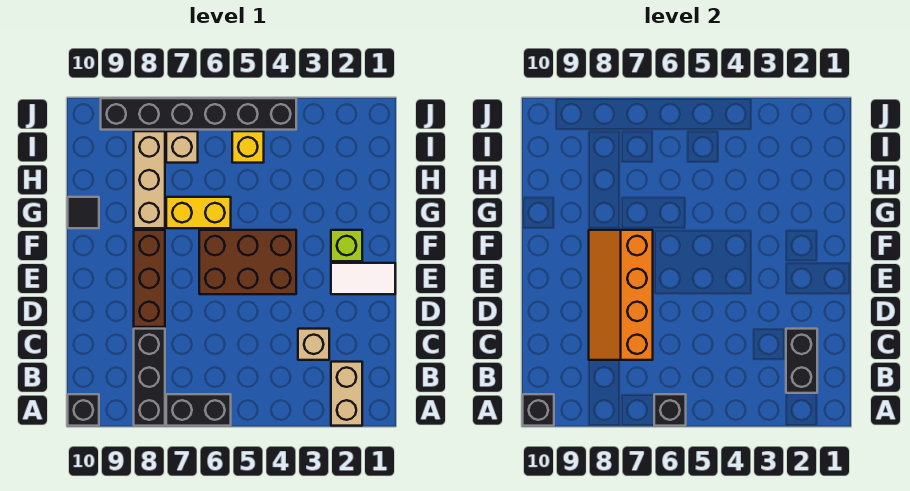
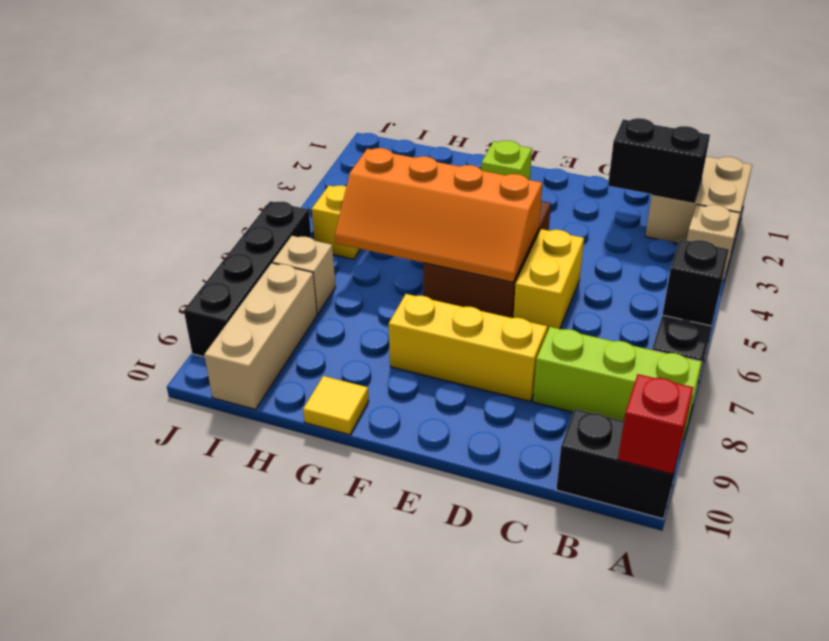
tan 1x2 brick [331,362,362,426] -> tan 2x2 brick [645,156,752,248]
black 1x3 brick [134,329,165,426] -> lime 1x3 brick [533,327,702,440]
black 1x1 brick [68,394,99,426] -> black 1x2 brick [556,409,682,519]
black 1x1 brick [523,394,554,426] -> red 1x1 brick [618,374,693,474]
tan 1x1 brick [298,329,329,360] -> tan 1x1 brick moved to [687,205,740,281]
orange 2x4 slope [589,230,653,360] -> orange 2x4 slope moved to [335,148,542,282]
brown 1x3 brick [134,230,165,327] -> yellow 1x3 brick [389,294,547,401]
white 1x2 tile [331,263,395,294] -> none
yellow 1x2 brick [166,197,231,228] -> yellow 1x2 brick moved to [513,229,584,332]
tan 1x3 brick [134,131,165,228] -> tan 1x3 brick turned to [204,263,317,409]
black 1x1 tile [68,197,99,228] -> yellow 1x1 tile [303,376,369,435]
black 1x6 brick [101,98,296,130] -> black 1x4 brick [184,201,311,357]

